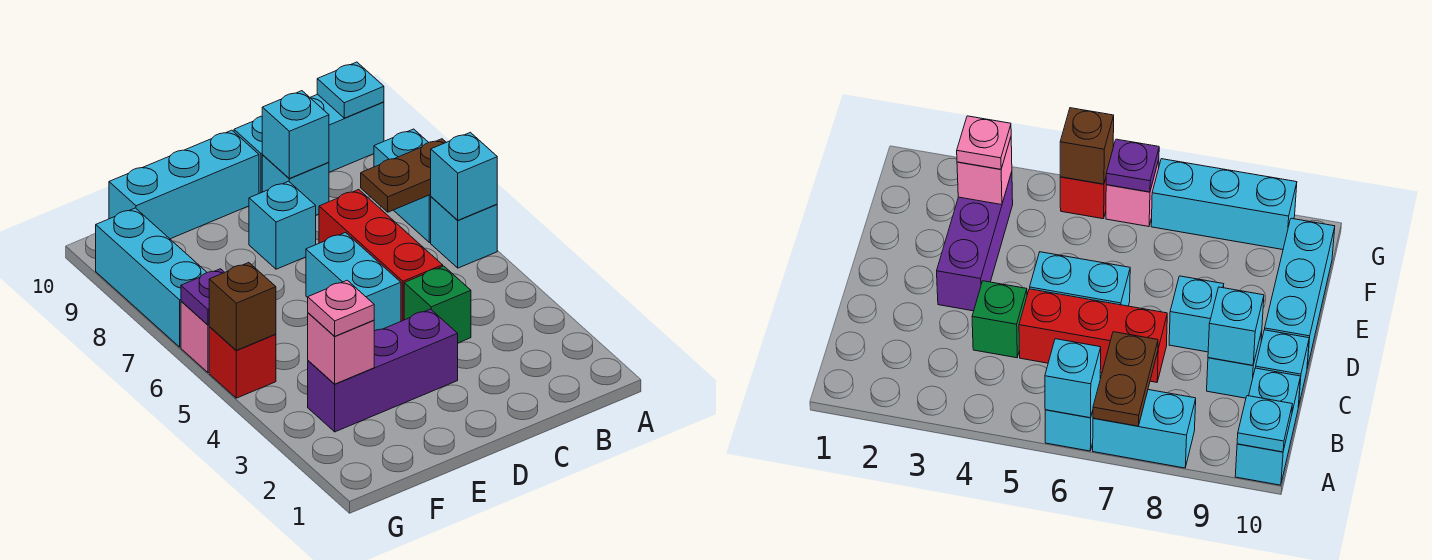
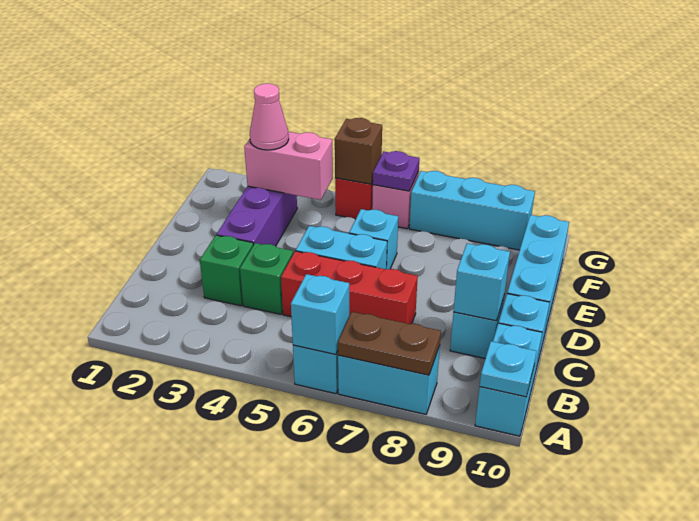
brown 1x2 plate [361,139,446,212] -> brown 1x2 plate turned to [338,312,441,375]
none -> green 1x1 brick [200,235,253,306]
cyan 1x1 brick [249,181,316,269] -> cyan 1x1 brick moved to [349,209,398,269]
pink 1x1 brick [308,313,374,384] -> pink 1x2 brick [244,132,333,200]
pink 1x1 plate [308,280,374,336] -> pink 1x1 cone [250,83,289,150]

